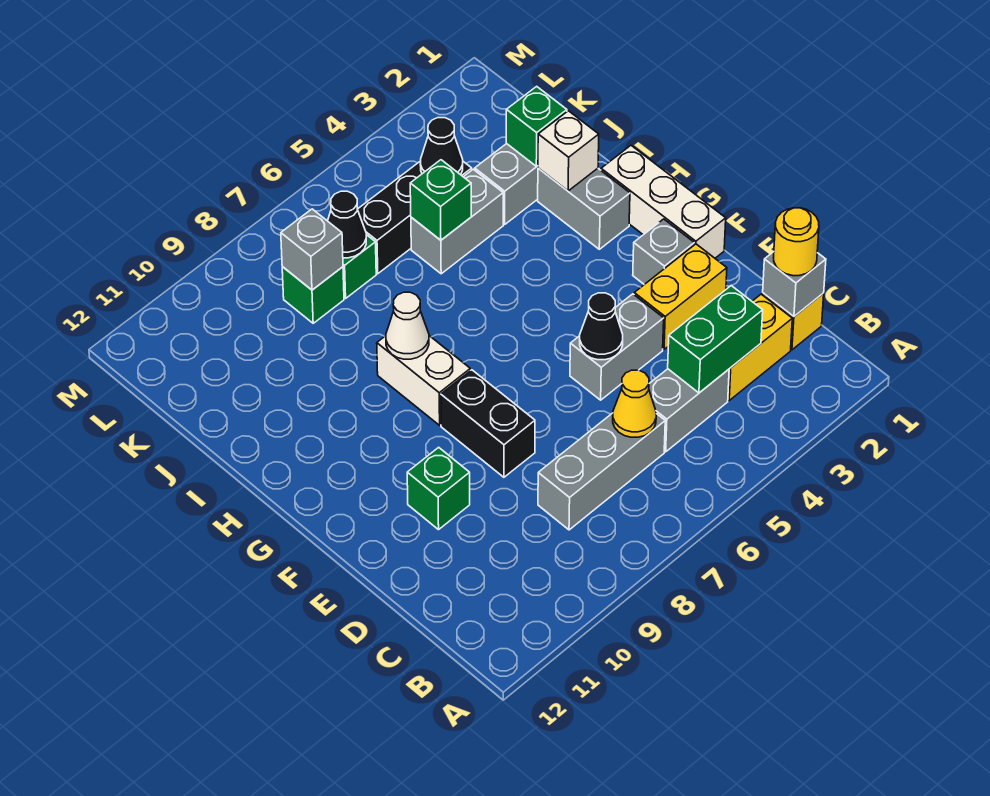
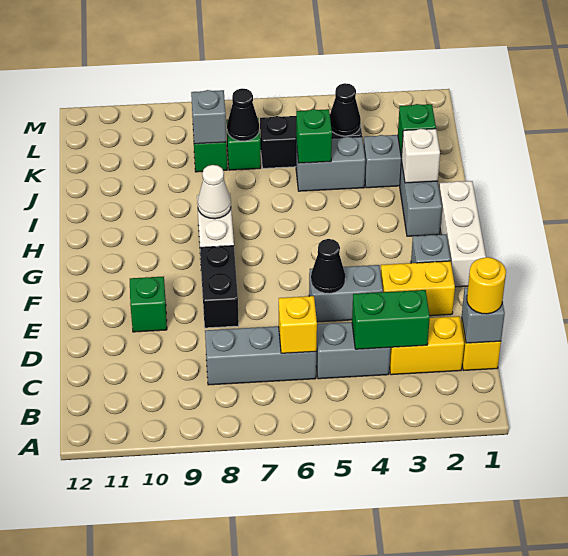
yellow 1x1 cone [613,370,656,437] -> yellow 1x1 brick [279,296,317,353]

